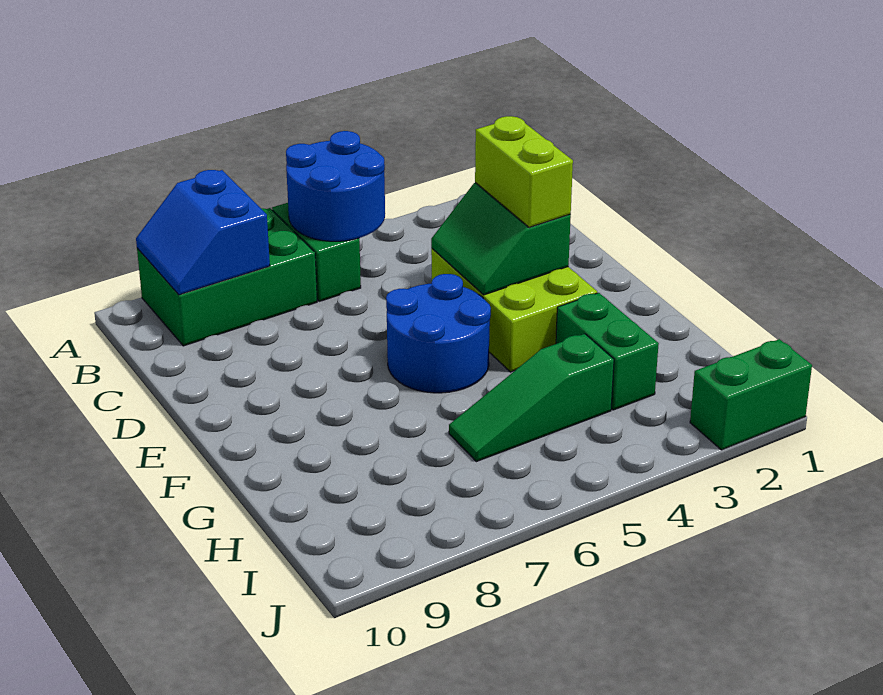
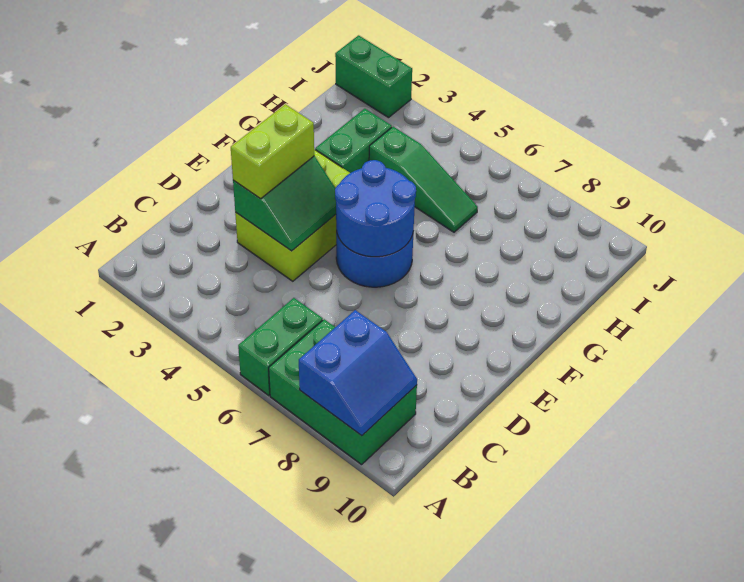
blue 2x2 round brick [286,131,385,241] -> blue 2x2 round brick moved to [335,160,416,257]

